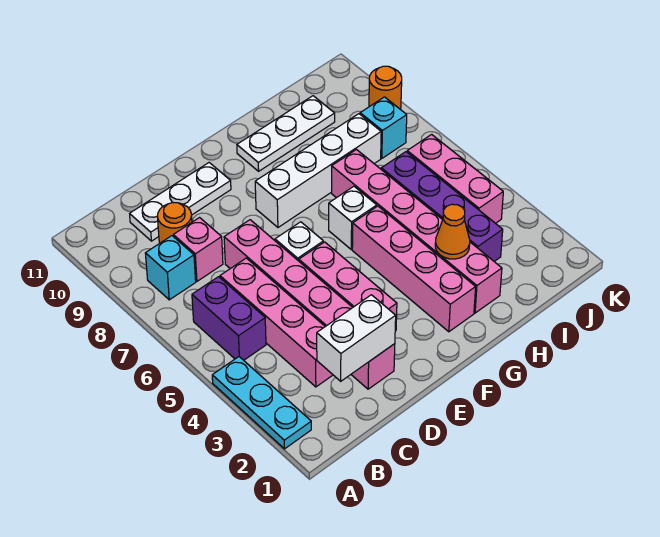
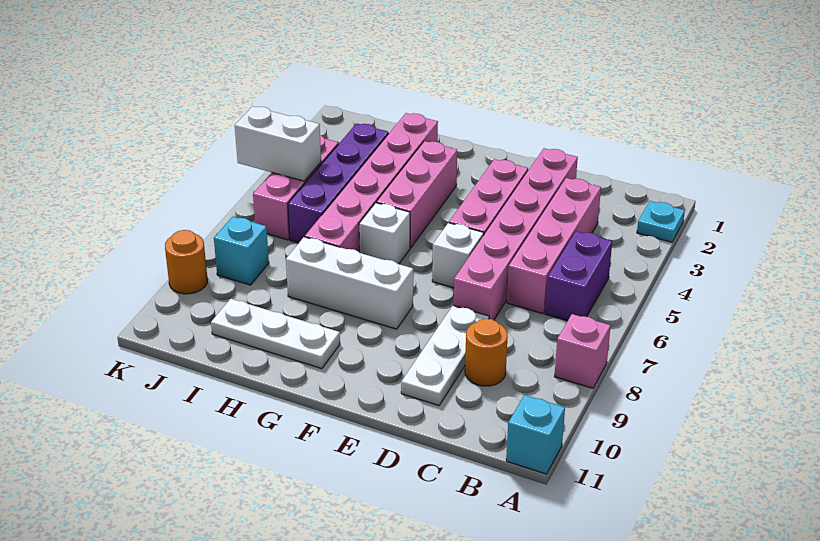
cyan 1x3 plate [212,357,311,449] -> cyan 1x1 plate [637,201,685,242]
cyan 1x1 brick [145,236,196,300] -> cyan 1x1 brick moved to [506,395,565,474]
white 1x2 brick [317,295,396,381] -> white 1x2 brick moved to [235,106,321,181]
pink 1x1 brick [173,218,223,281] -> pink 1x1 brick moved to [555,314,611,388]
white 1x3 plate [130,163,231,241] -> white 1x3 plate turned to [401,306,489,405]
white 1x4 brick [255,114,381,227] -> white 1x3 brick [286,237,413,329]
pink 1x4 brick [352,206,476,332] -> pink 1x3 brick [376,141,457,248]
orange 1x1 cone [435,204,470,259] -> none

